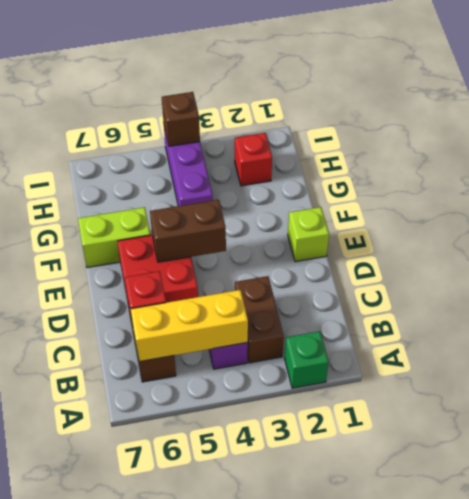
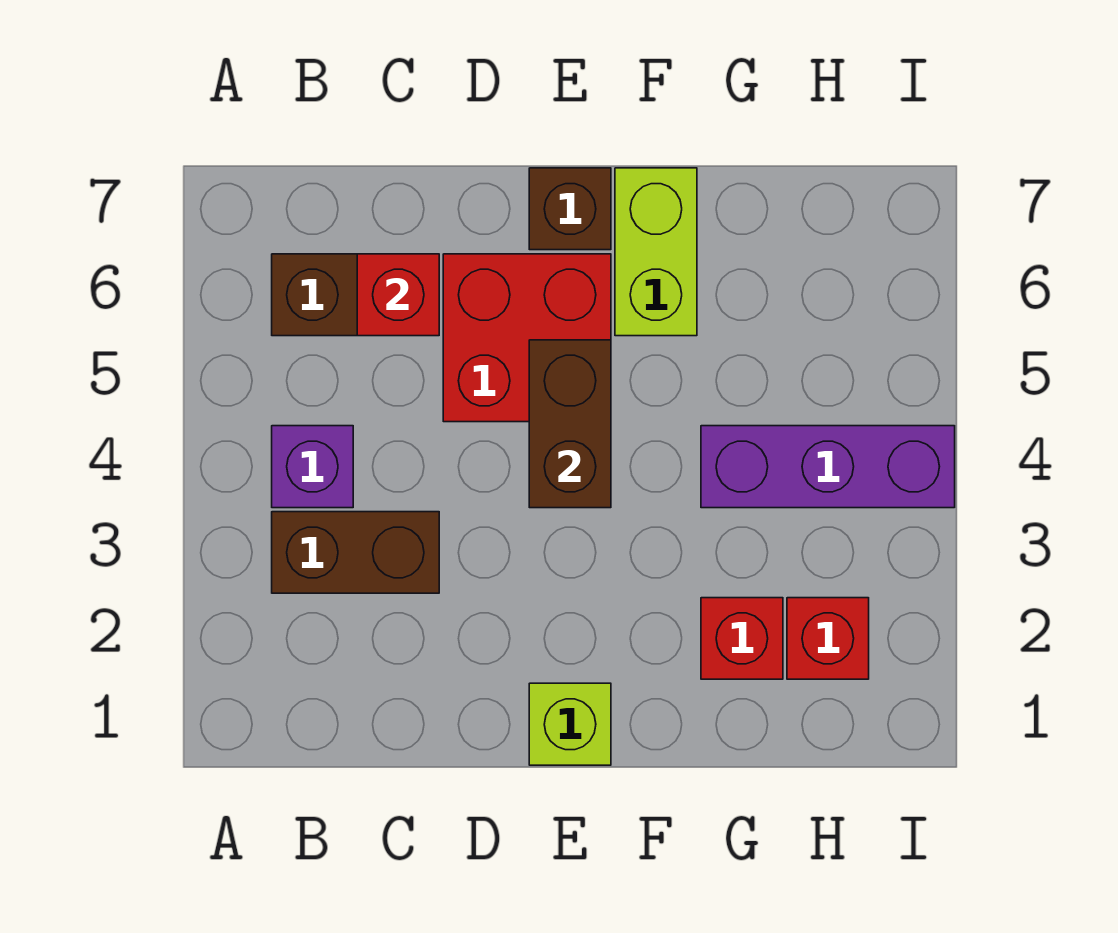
green 1x1 brick [285,331,329,388] -> none
yellow 1x3 brick [131,290,248,362] -> none
none -> red 1x1 brick [701,598,783,679]
brown 1x1 brick [162,92,200,146] -> brown 1x1 brick moved to [529,168,611,250]

